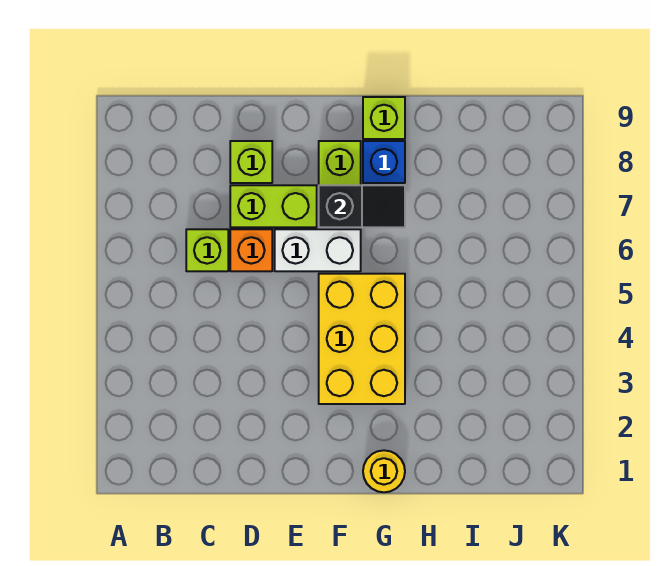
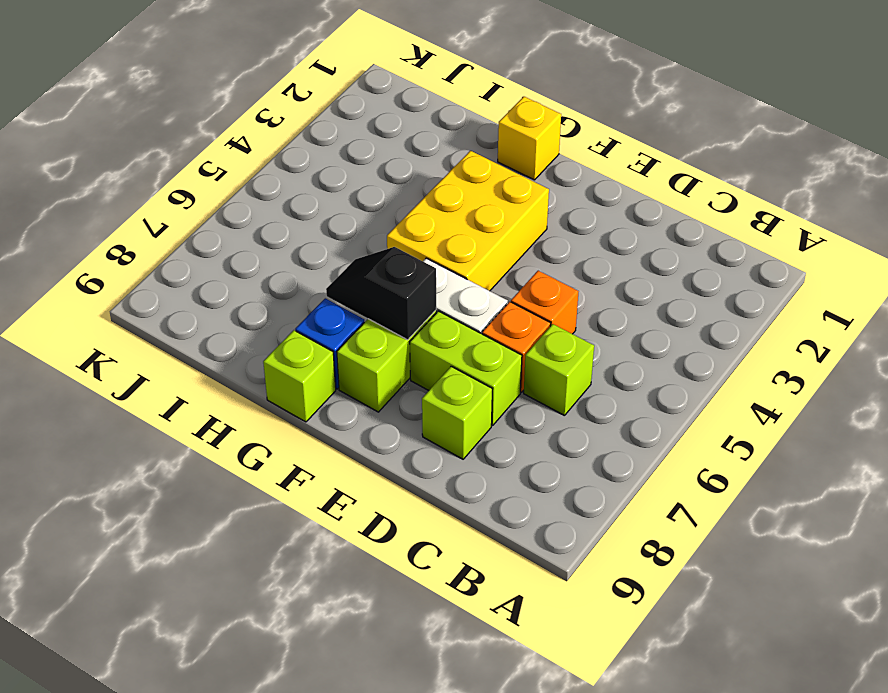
none -> orange 1x1 brick [511,271,578,334]
yellow 1x1 round brick [363,450,405,492] -> yellow 1x1 brick [498,97,561,180]

